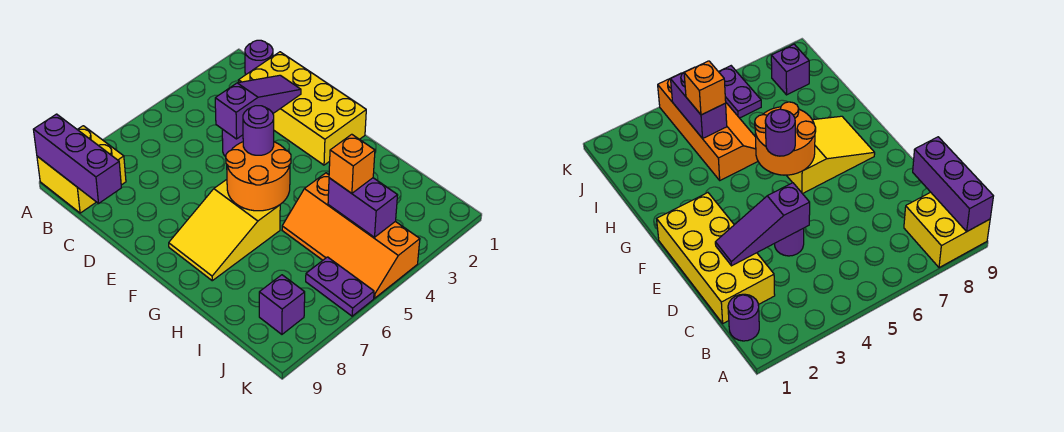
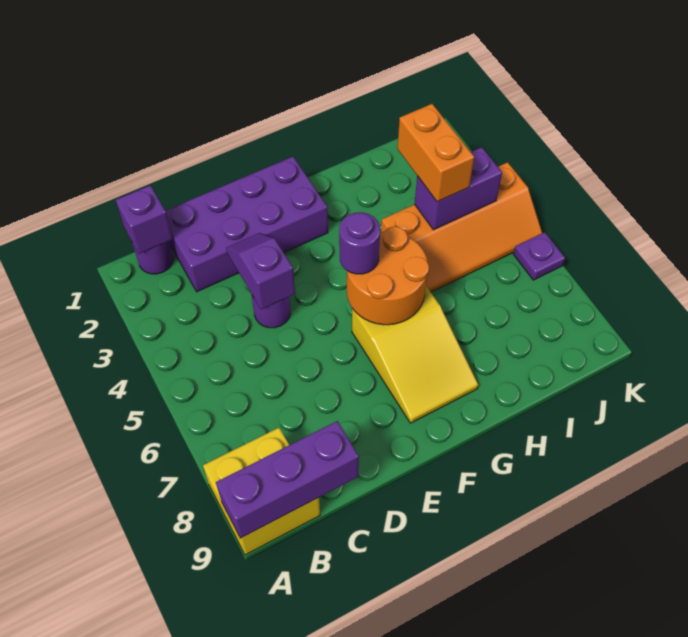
yellow 2x4 brick [239,52,366,165] -> purple 2x4 brick [165,157,328,292]
purple 1x3 slope [215,75,301,139] -> purple 1x2 slope [226,233,295,309]
orange 1x1 brick [329,134,375,193] -> orange 1x2 brick [397,104,474,202]
purple 1x2 plate [306,257,374,316] -> purple 1x1 plate [513,232,565,280]
purple 1x1 brick [259,275,305,334] -> purple 1x1 brick moved to [116,185,173,254]

